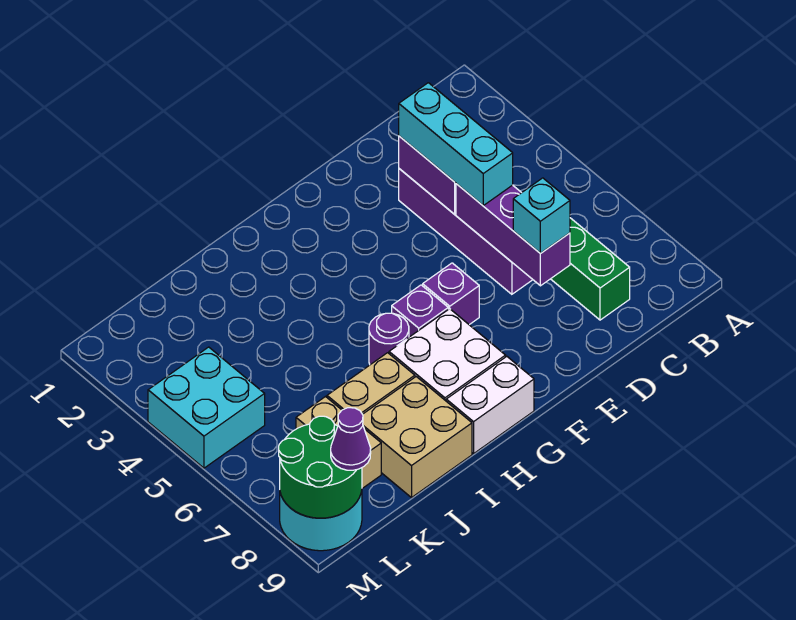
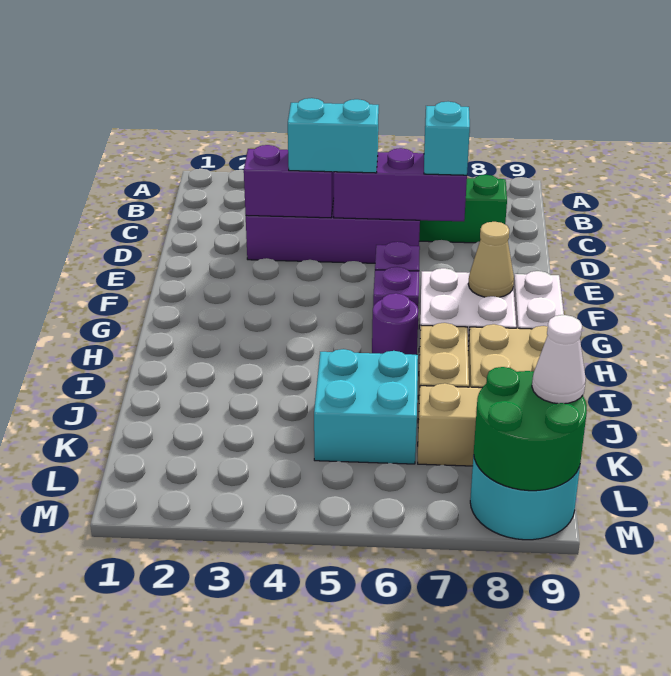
cyan 1x3 brick [399,83,513,205] -> cyan 1x2 brick [288,98,379,173]
none -> tan 1x1 cone [468,222,514,297]
cyan 2x2 brick [148,347,265,468] -> cyan 2x2 brick moved to [314,349,418,464]
purple 1x1 cone [331,408,371,470] -> white 1x1 cone [532,315,586,403]

